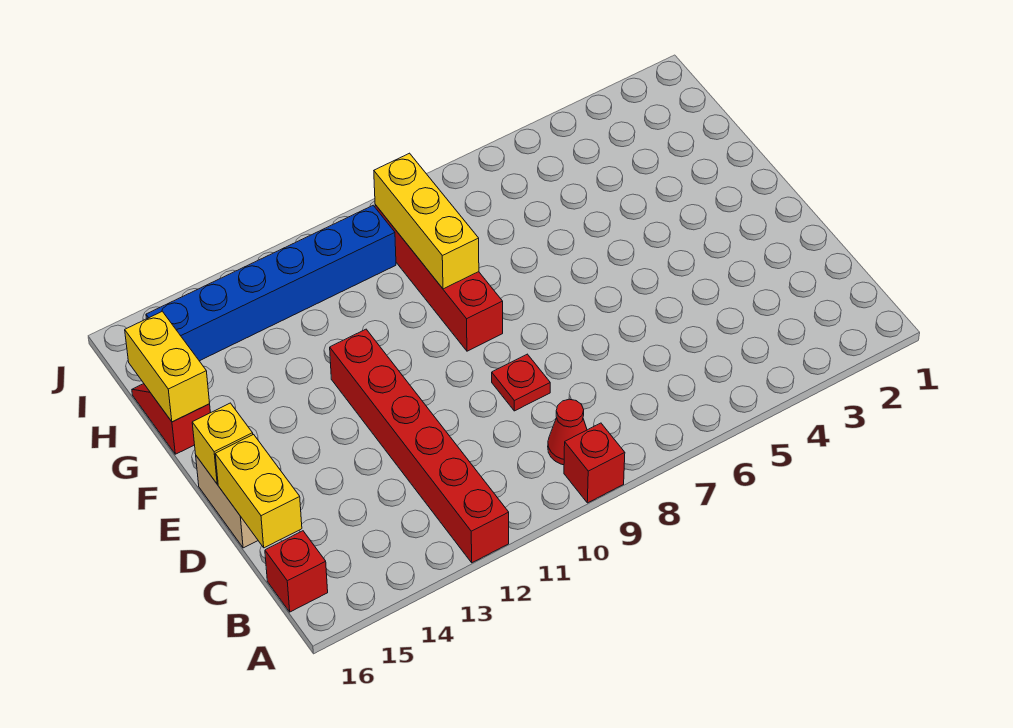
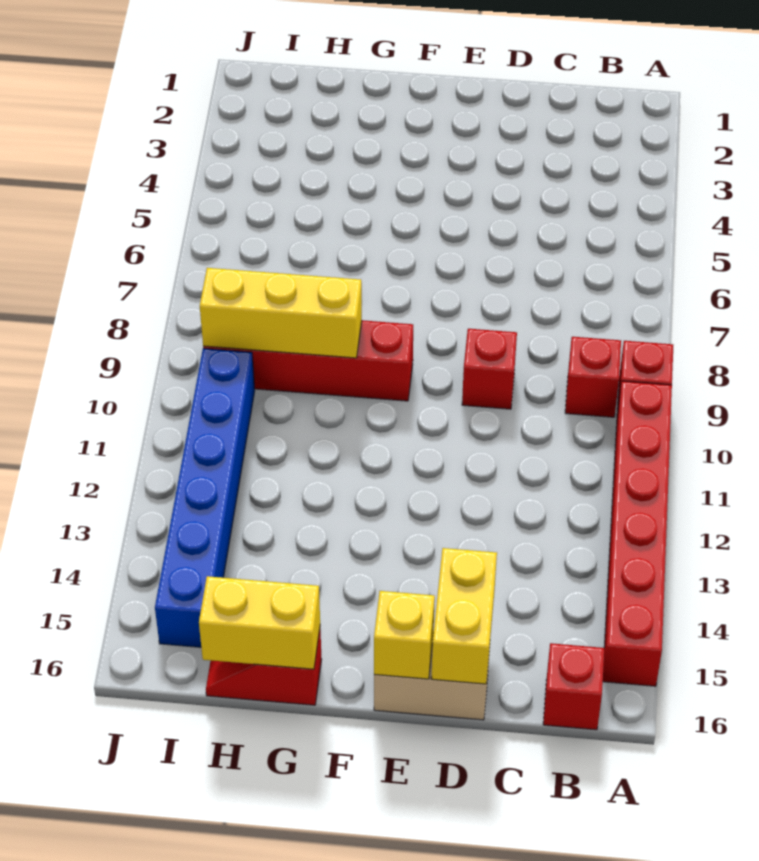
red 1x6 brick [330,329,509,563] -> red 1x6 brick turned to [603,381,672,686]
red 1x1 cone [548,399,587,465] -> red 1x1 brick [565,337,621,417]
yellow 1x2 brick [215,434,302,548] -> yellow 1x2 brick turned to [432,548,497,684]
red 1x1 plate [492,354,550,411] -> red 1x1 brick [462,329,517,409]

